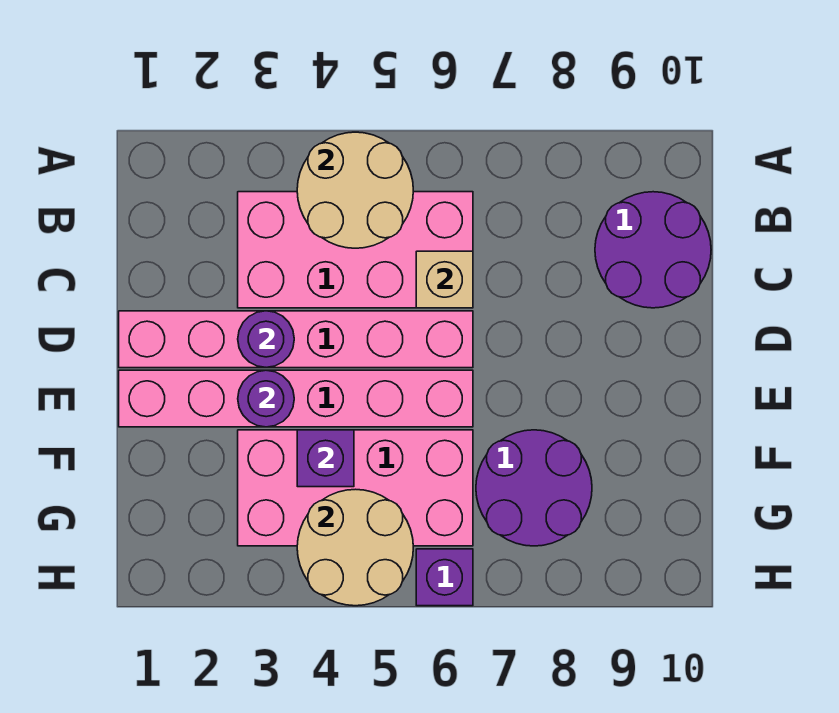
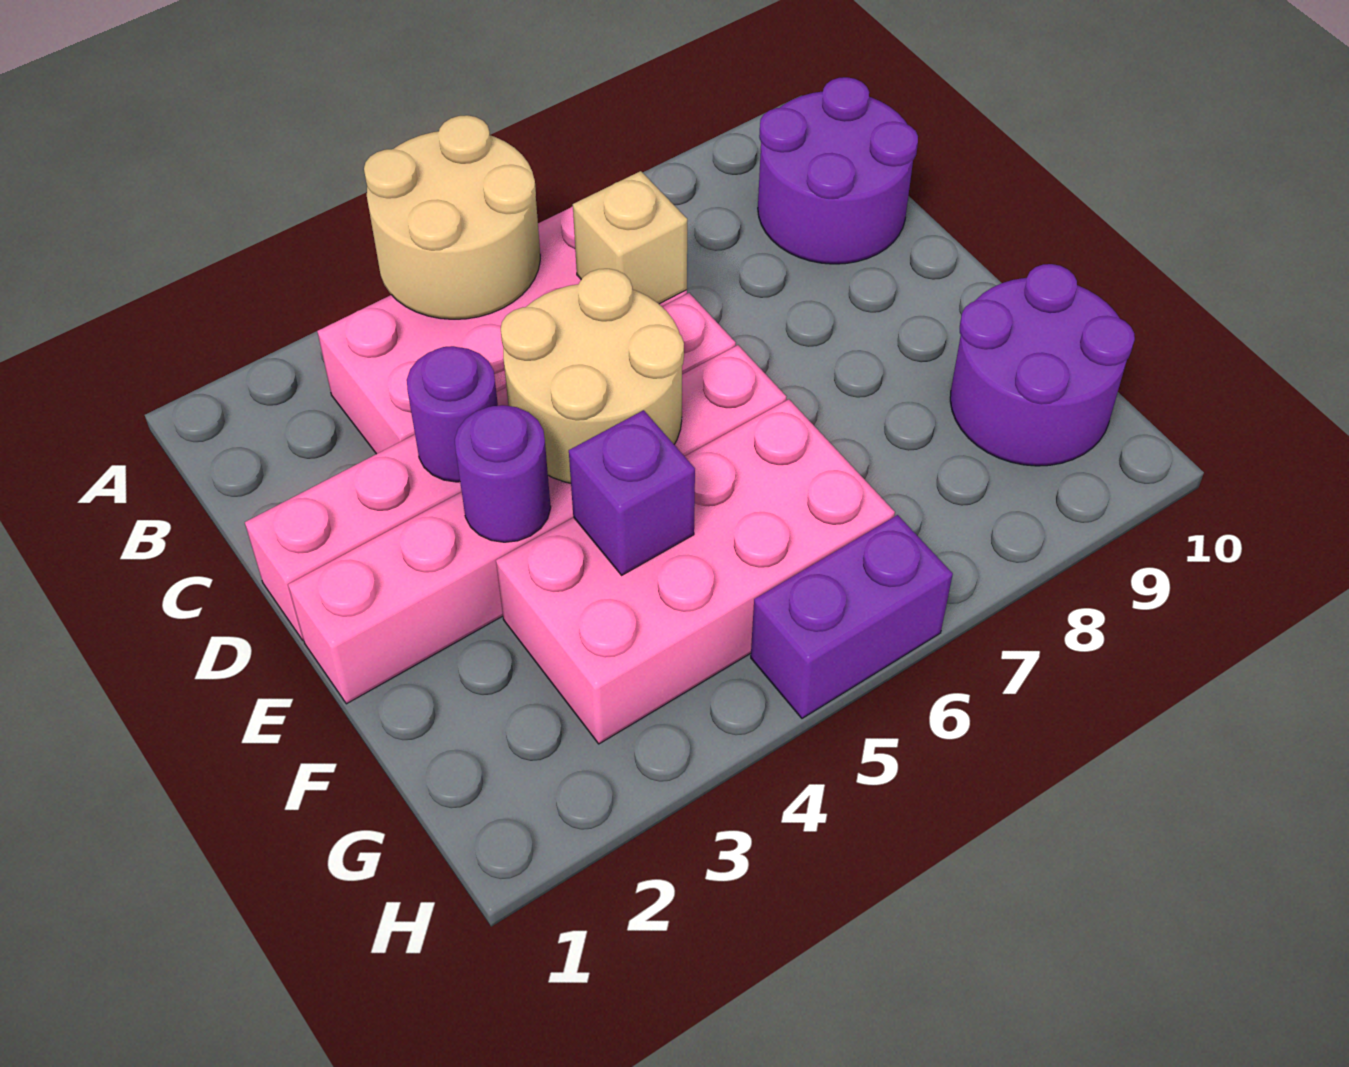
purple 2x2 round brick [476,430,592,546] -> purple 2x2 round brick moved to [950,264,1135,466]
tan 2x2 round brick [297,489,413,606] -> tan 2x2 round brick moved to [501,269,684,483]
purple 1x1 brick [416,549,473,606] -> purple 1x2 brick [751,515,953,718]

